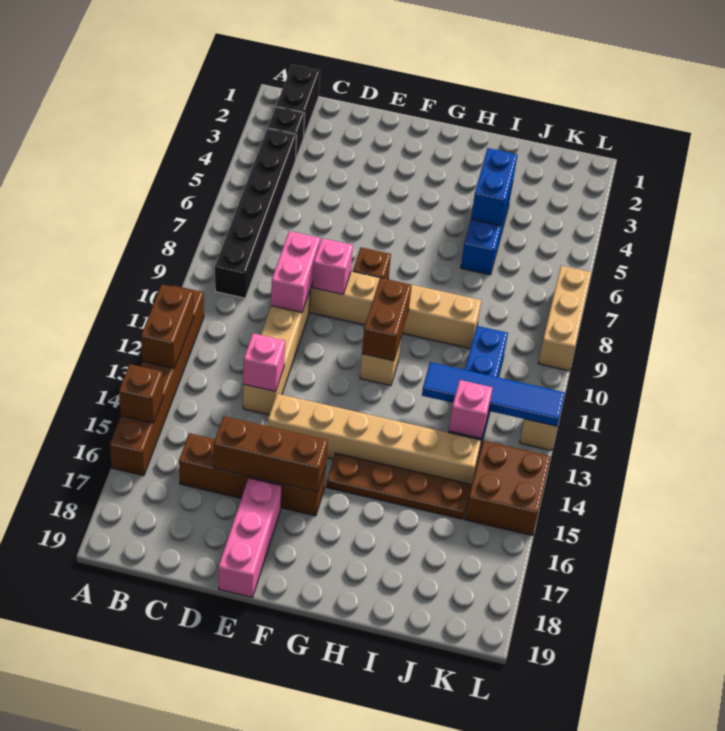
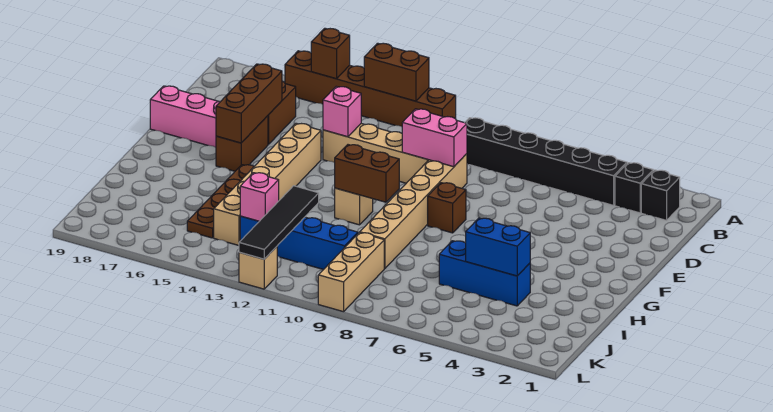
black 1x2 brick [276,65,320,136] -> black 1x1 brick [641,170,680,220]
pink 1x1 brick [312,238,353,294] -> none
blue 1x4 tile [422,362,565,426] -> black 1x4 tile [239,186,319,259]
brown 2x2 brick [465,441,551,536] -> none
tan 1x3 brick [538,266,592,371] -> tan 1x3 brick turned to [318,233,384,312]

